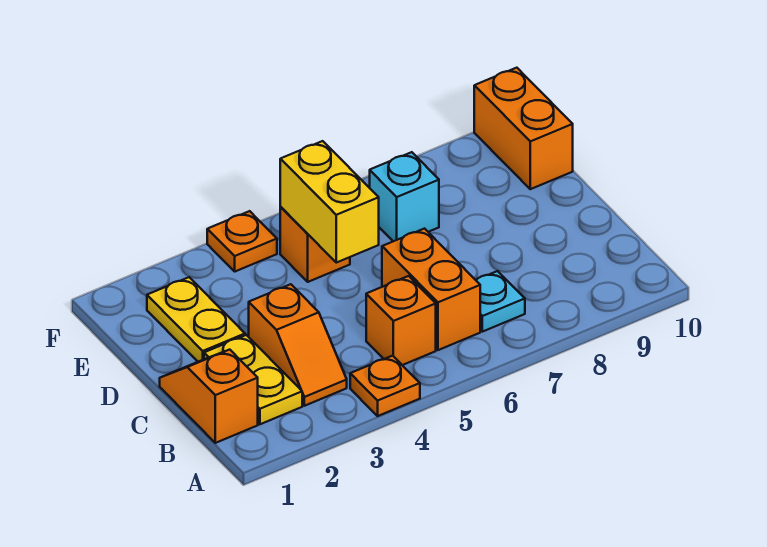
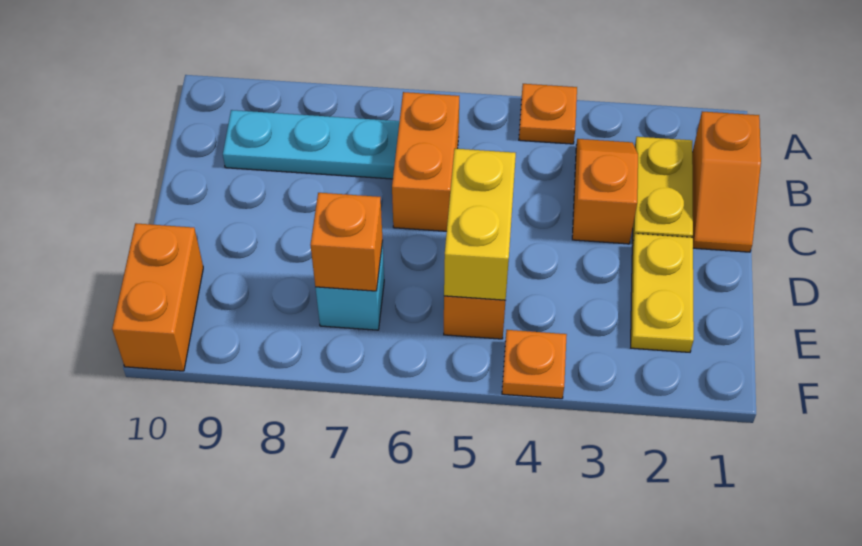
orange 1x1 brick [366,276,436,365] -> orange 1x1 brick moved to [311,193,383,291]
cyan 1x1 plate [476,271,525,332] -> cyan 1x3 plate [223,110,400,179]

